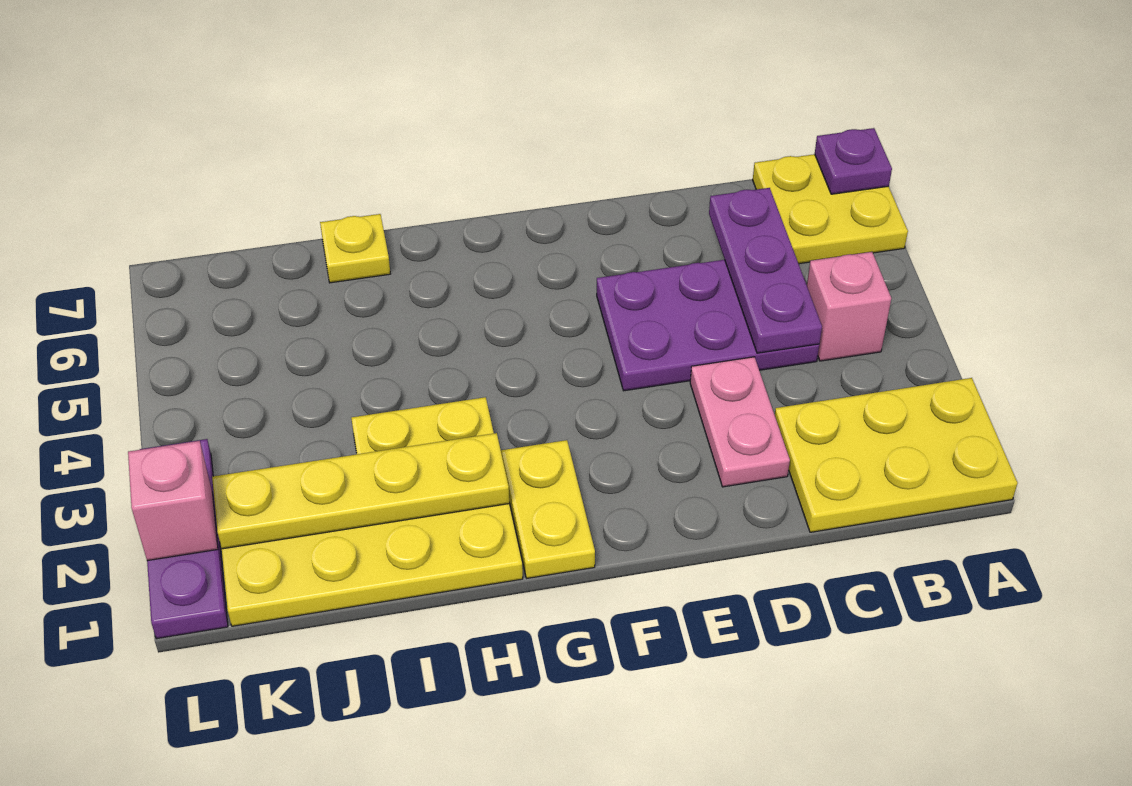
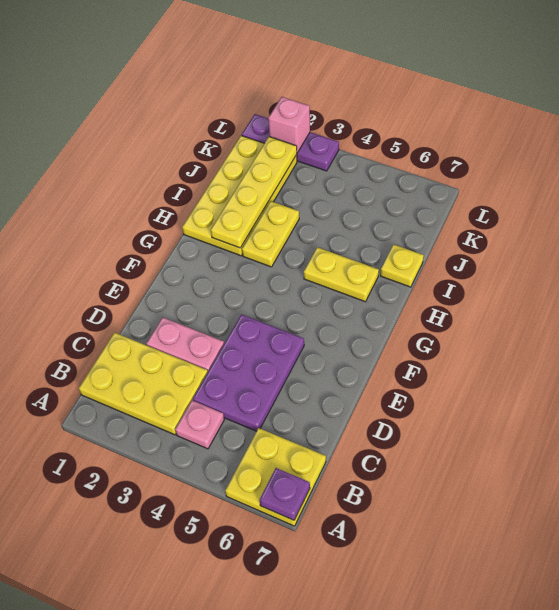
yellow 2x3 plate [775,378,1018,532] -> yellow 2x3 plate turned to [79,333,208,435]
pink 1x1 brick [807,252,891,361] -> pink 1x1 plate [175,400,224,449]
purple 1x3 plate [709,188,822,353] -> none
yellow 1x2 plate [501,440,595,578] -> yellow 1x2 plate moved to [304,247,379,302]

